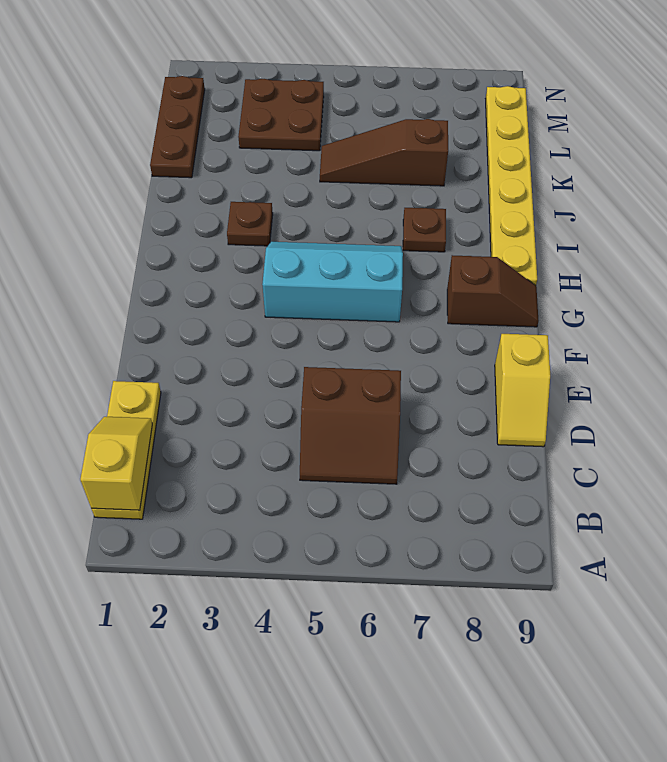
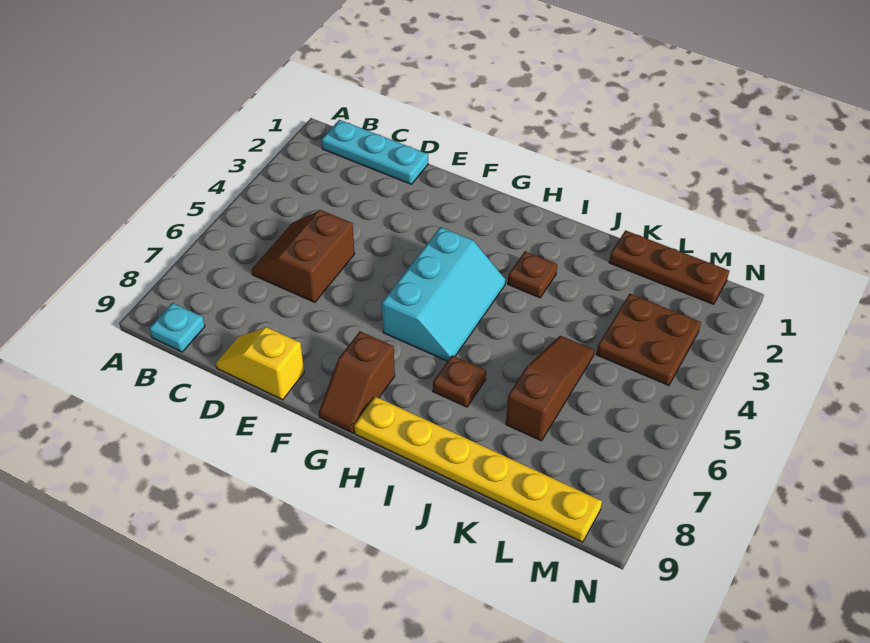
yellow 1x3 plate [92,381,161,519] -> cyan 1x3 plate [322,120,428,184]
yellow 1x2 slope [80,417,152,510] -> none
none -> cyan 1x1 plate [149,303,205,352]

